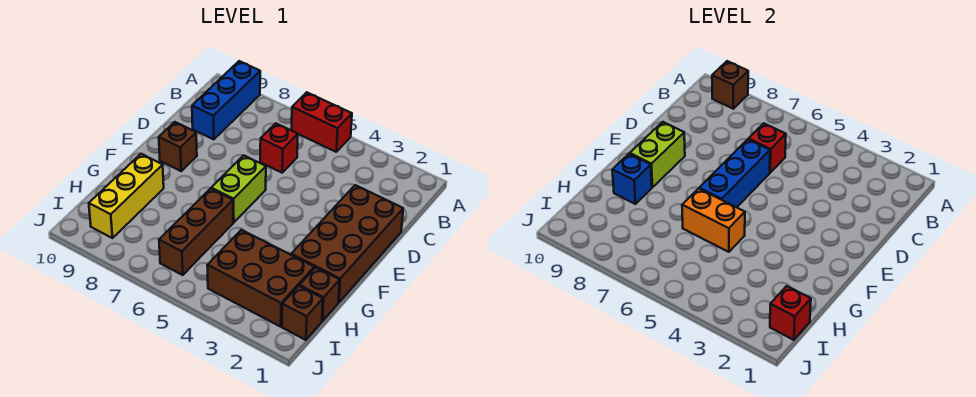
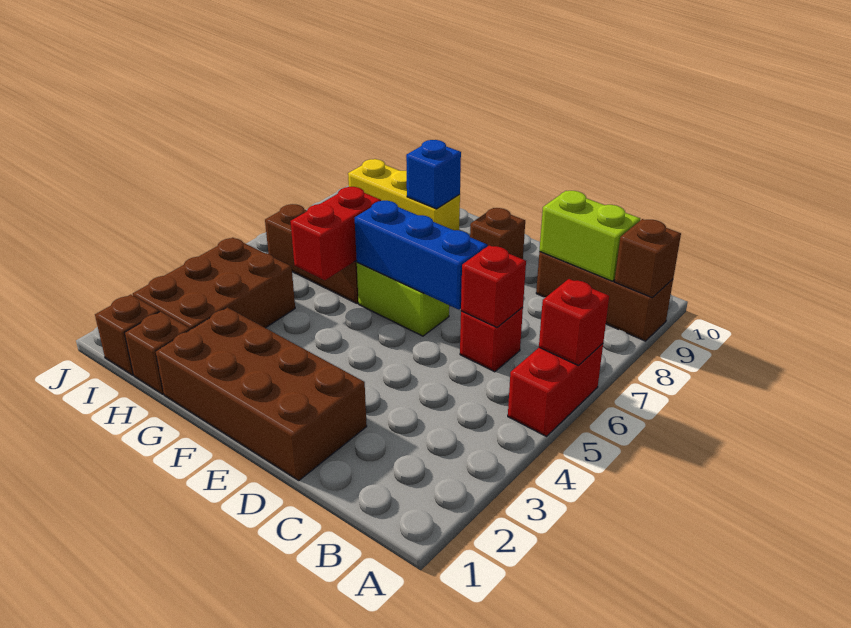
blue 1x3 brick [192,61,260,139] -> brown 1x3 brick [536,252,673,341]
lime 1x2 brick [630,122,685,188] -> lime 1x2 brick moved to [540,191,640,281]
orange 1x2 brick [682,189,745,252] -> red 1x2 brick [290,187,381,280]
red 1x1 brick [770,286,811,340] -> red 1x1 brick moved to [539,279,609,366]

